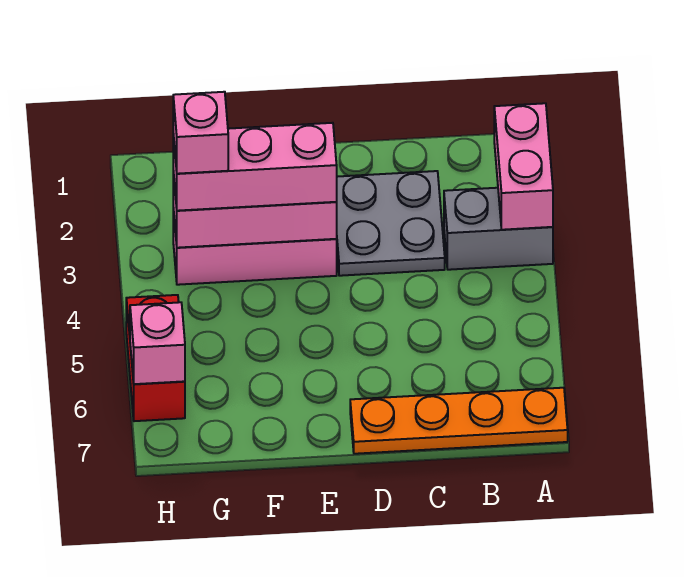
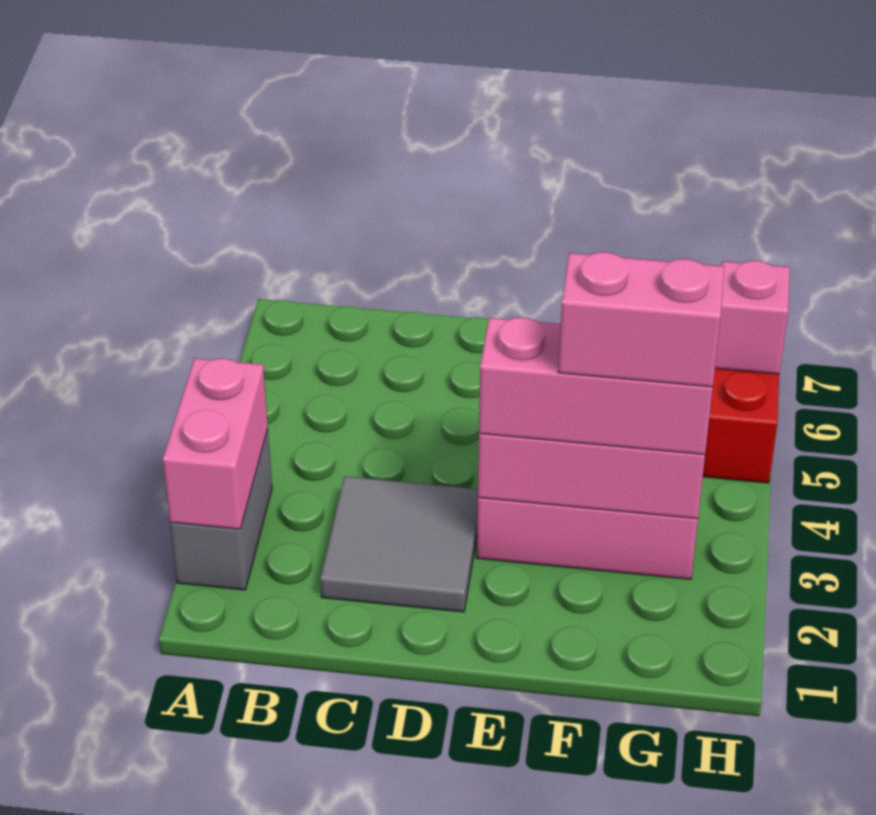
grey 1x2 brick [444,188,553,270] -> grey 1x2 brick turned to [170,429,272,590]
orange 1x4 plate [350,388,568,454] -> none
grey 2x2 plate [337,171,445,276] -> grey 2x2 tile [321,476,478,612]
pink 1x1 brick [173,92,228,174] -> pink 1x2 brick [558,252,724,387]

